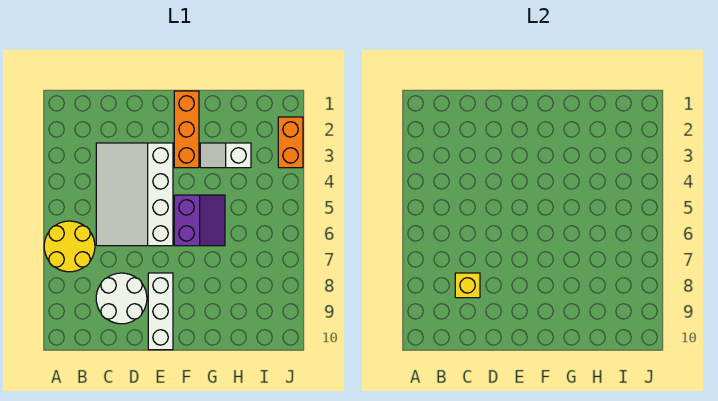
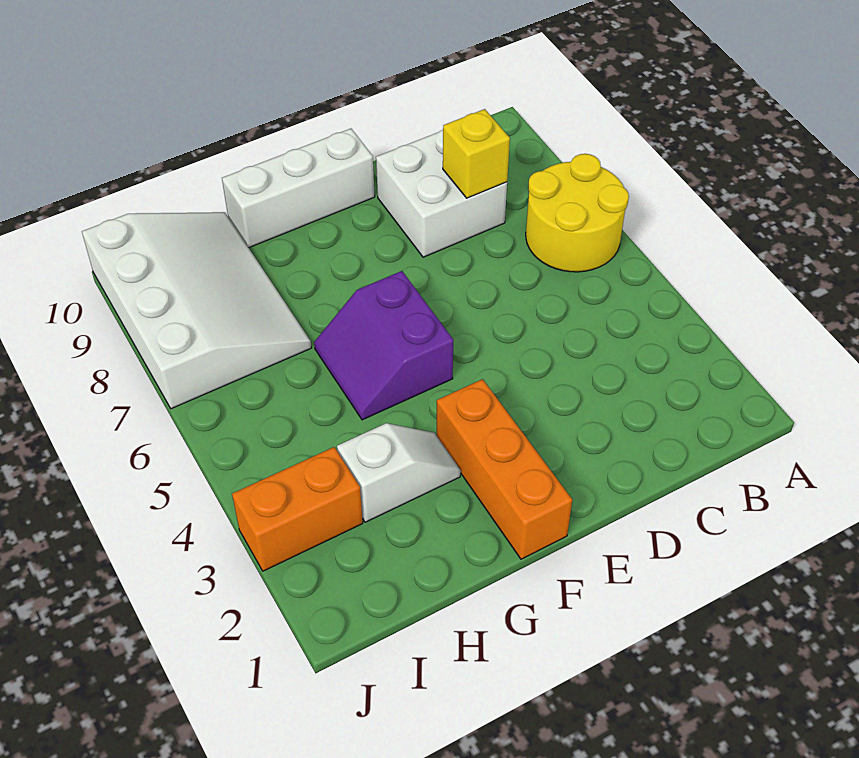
white 3x4 slope [96,143,173,246] -> white 3x4 slope moved to [82,212,311,409]
white 2x2 round brick [96,273,147,324] -> white 2x2 brick [376,130,507,257]
white 1x3 brick [148,273,173,350] -> white 1x3 brick turned to [222,129,375,248]
orange 1x2 brick [278,117,303,168] -> orange 1x2 brick turned to [232,447,363,571]

